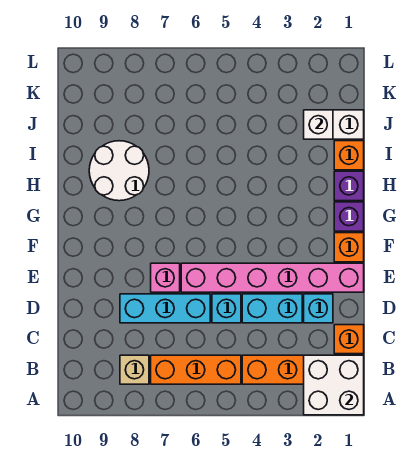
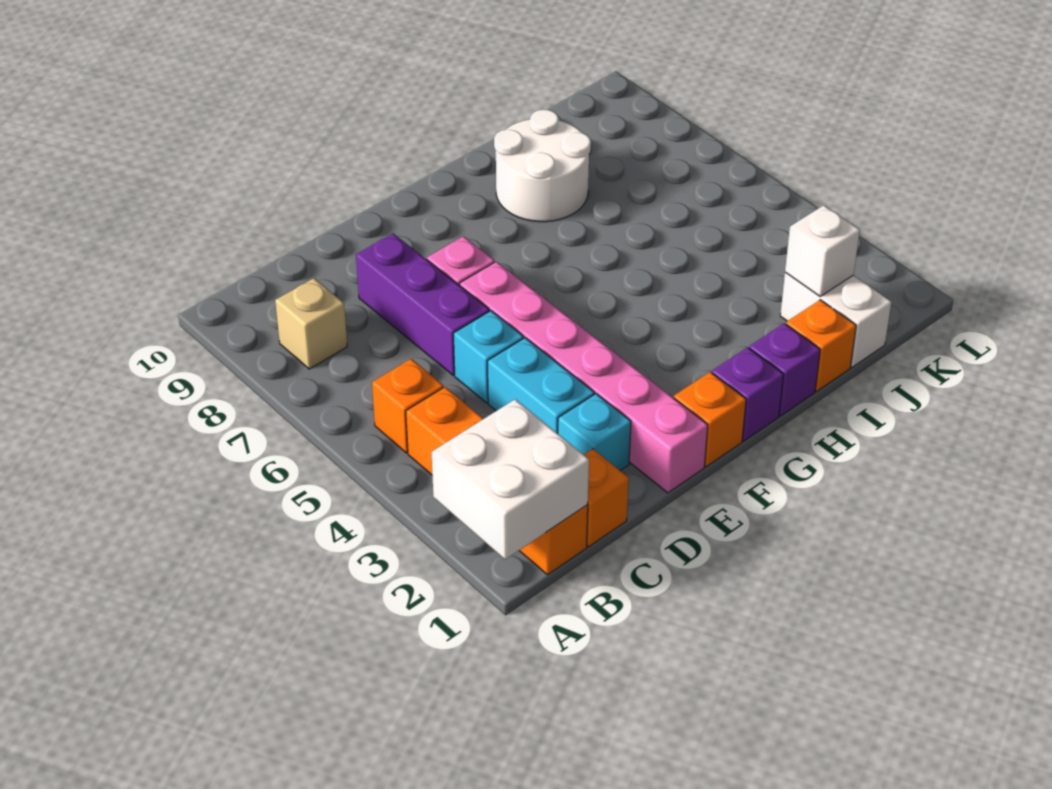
orange 1x3 brick [151,355,241,384] -> orange 1x1 brick [372,359,444,453]
cyan 1x3 brick [120,294,210,323] -> purple 1x3 brick [356,234,489,375]

